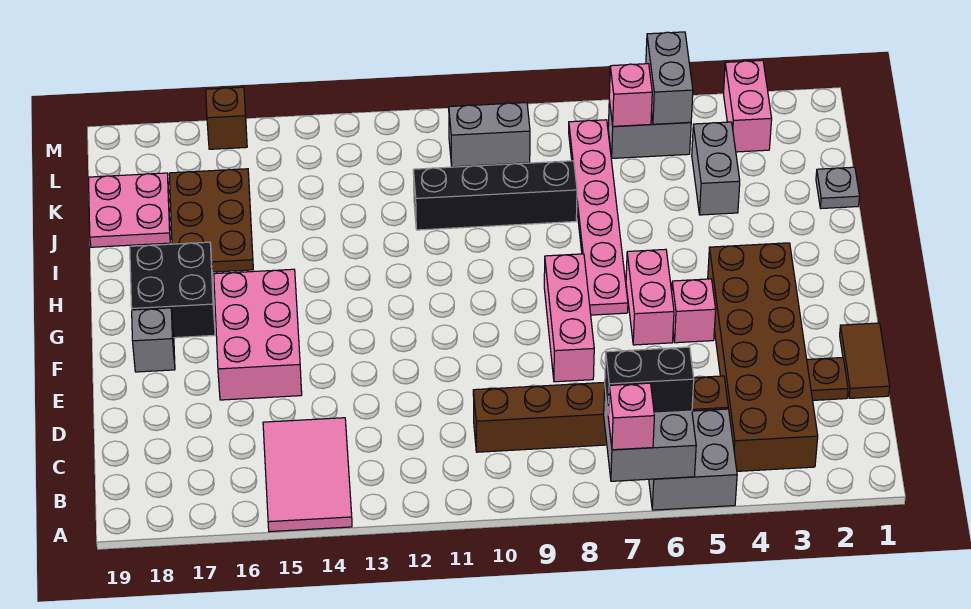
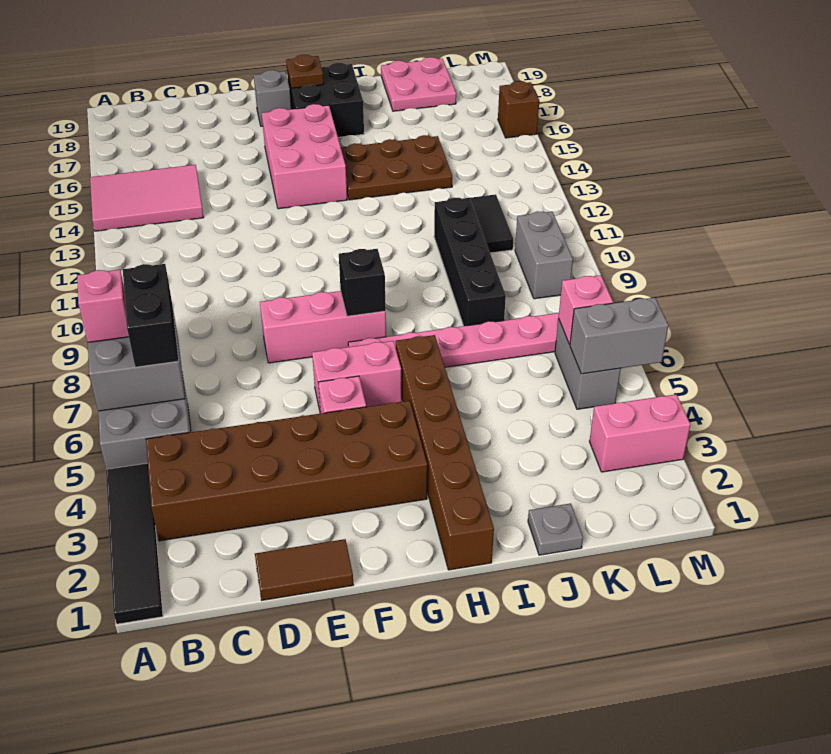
none -> black 1x4 tile [106,463,163,624]
brown 1x6 brick [473,376,728,452] -> brown 1x6 brick moved to [396,335,494,570]
brown 1x1 plate [807,358,848,400] -> brown 1x1 plate moved to [286,55,324,88]
pink 2x3 brick [214,269,302,400] -> pink 2x3 brick turned to [262,104,347,209]
none -> black 1x1 brick [339,249,386,316]
brown 2x3 plate [169,169,253,272] -> brown 2x3 plate moved to [341,135,452,200]
grey 1x2 brick [692,122,740,215] -> none
none -> black 1x2 tile [470,194,513,253]

